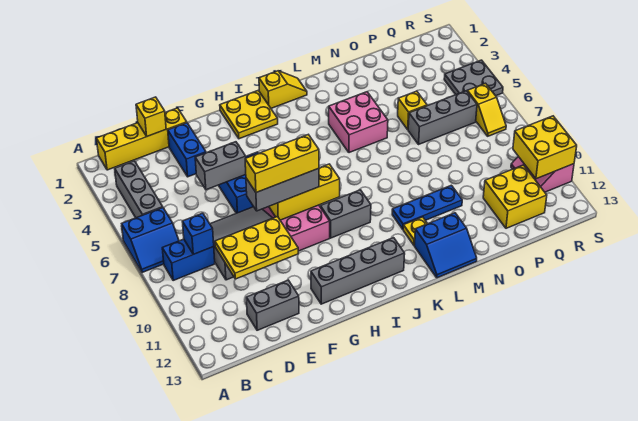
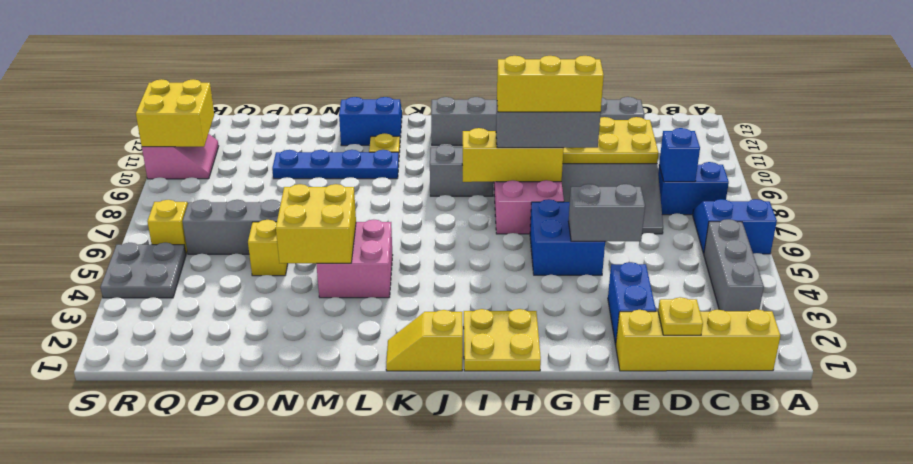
yellow 1x1 brick [136,97,166,136] -> yellow 1x1 plate [658,297,703,335]
blue 1x3 plate [392,185,462,229] -> blue 1x4 plate [272,150,399,179]
yellow 2x2 brick [483,165,547,228] -> yellow 2x2 brick moved to [276,184,356,264]

